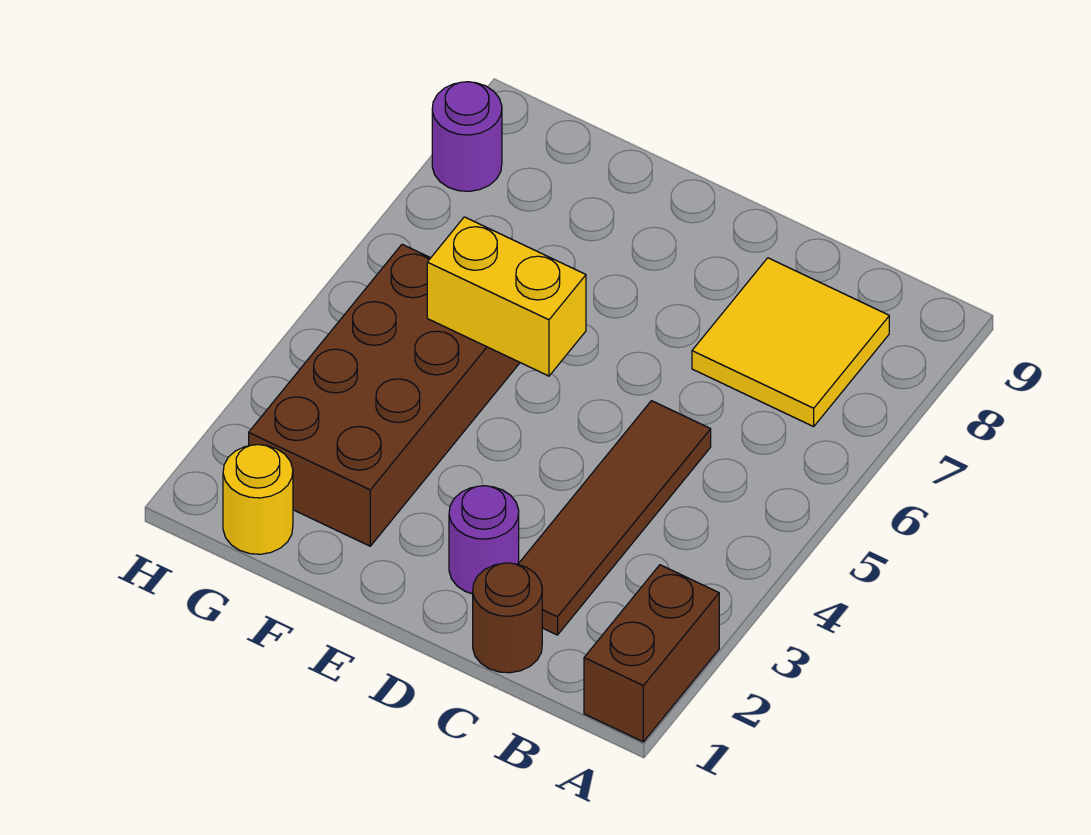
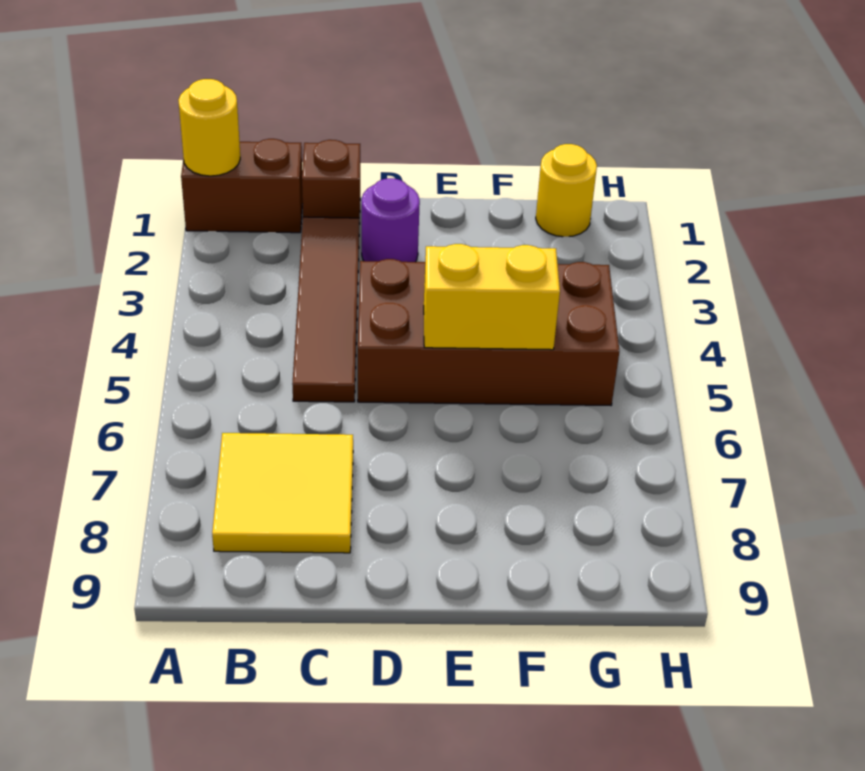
brown 1x2 brick [584,565,719,742] -> brown 1x2 brick turned to [181,139,303,233]
none -> yellow 1x1 round brick [178,79,240,176]
brown 1x1 round brick [473,563,542,673] -> brown 1x1 brick [302,140,360,224]
brown 2x4 brick [249,244,520,546] -> brown 2x4 brick turned to [358,259,619,405]
purple 1x1 round brick [432,82,502,191] -> none

